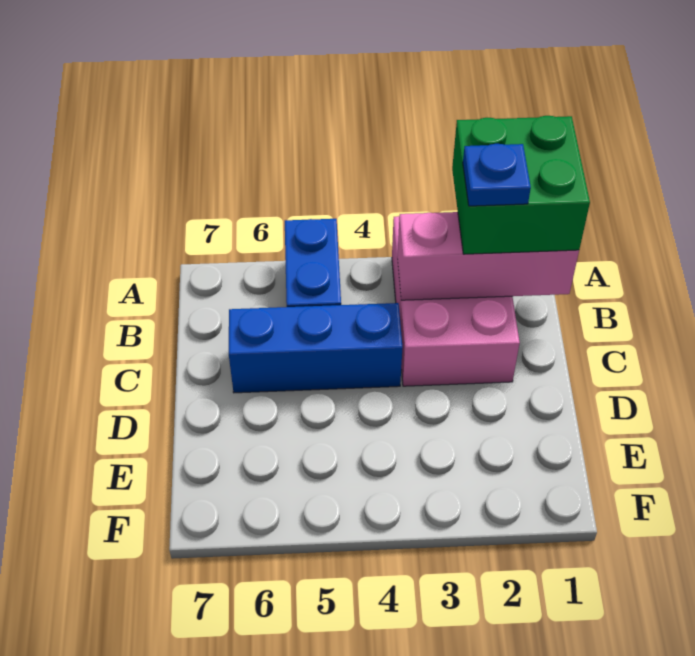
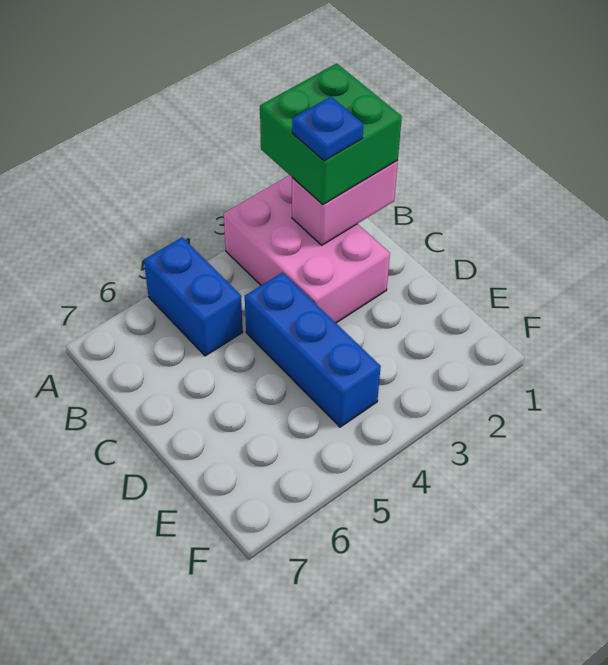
pink 1x3 brick [397,212,579,300] -> pink 1x2 brick [292,160,398,245]
blue 1x3 brick [229,303,403,393] -> blue 1x3 brick turned to [245,273,381,427]

